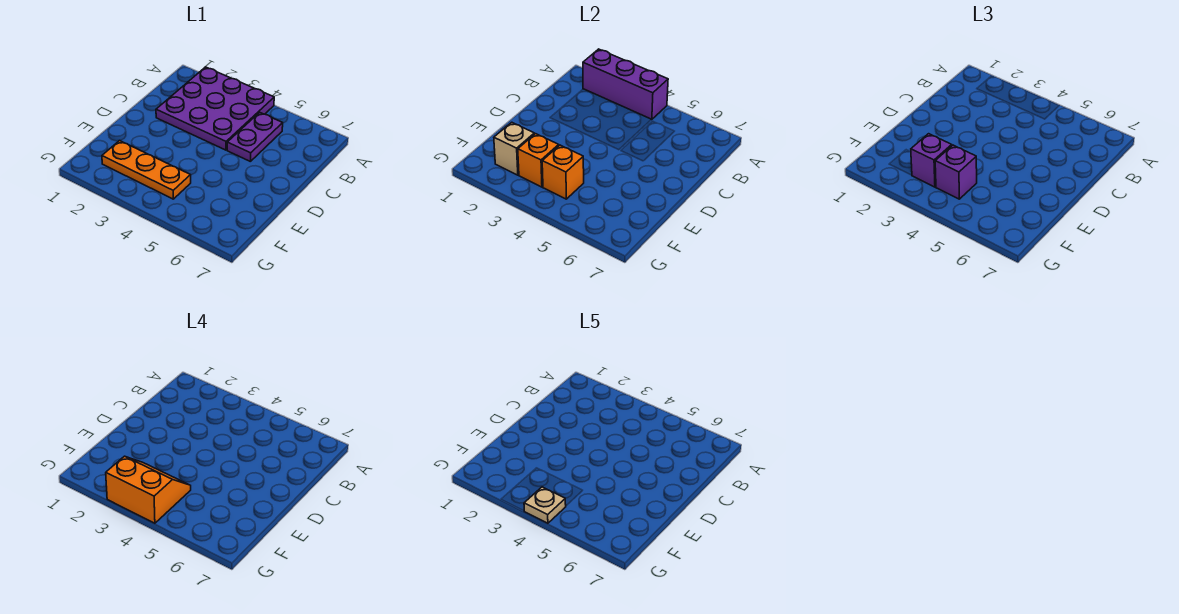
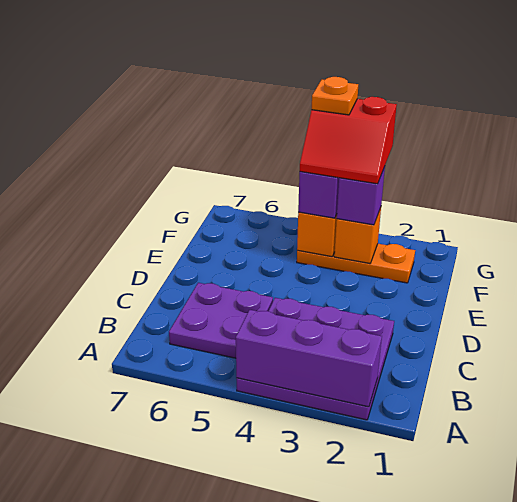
purple 1x2 plate [227,112,283,162] -> purple 2x2 plate [169,283,273,358]
tan 1x1 brick [494,122,534,175] -> none
orange 2x2 slope [106,456,191,523] -> red 2x2 slope [300,97,397,184]
tan 1x1 plate [524,487,566,523] -> orange 1x1 plate [312,77,358,115]

